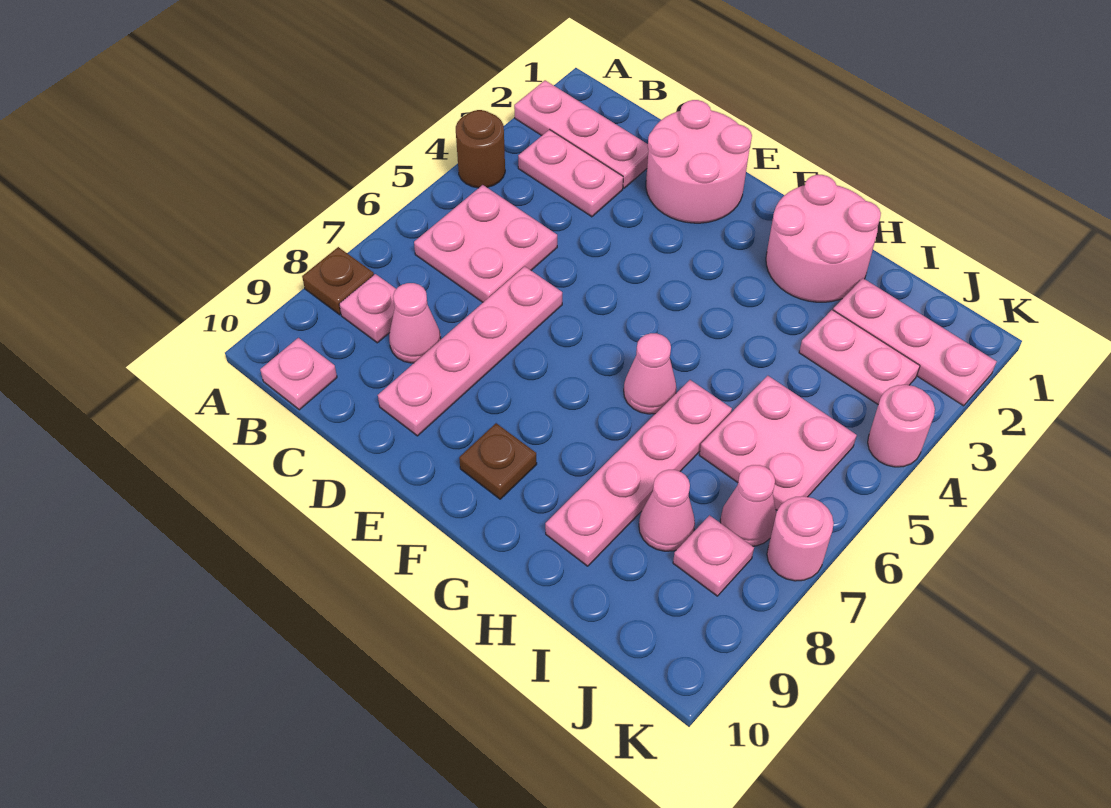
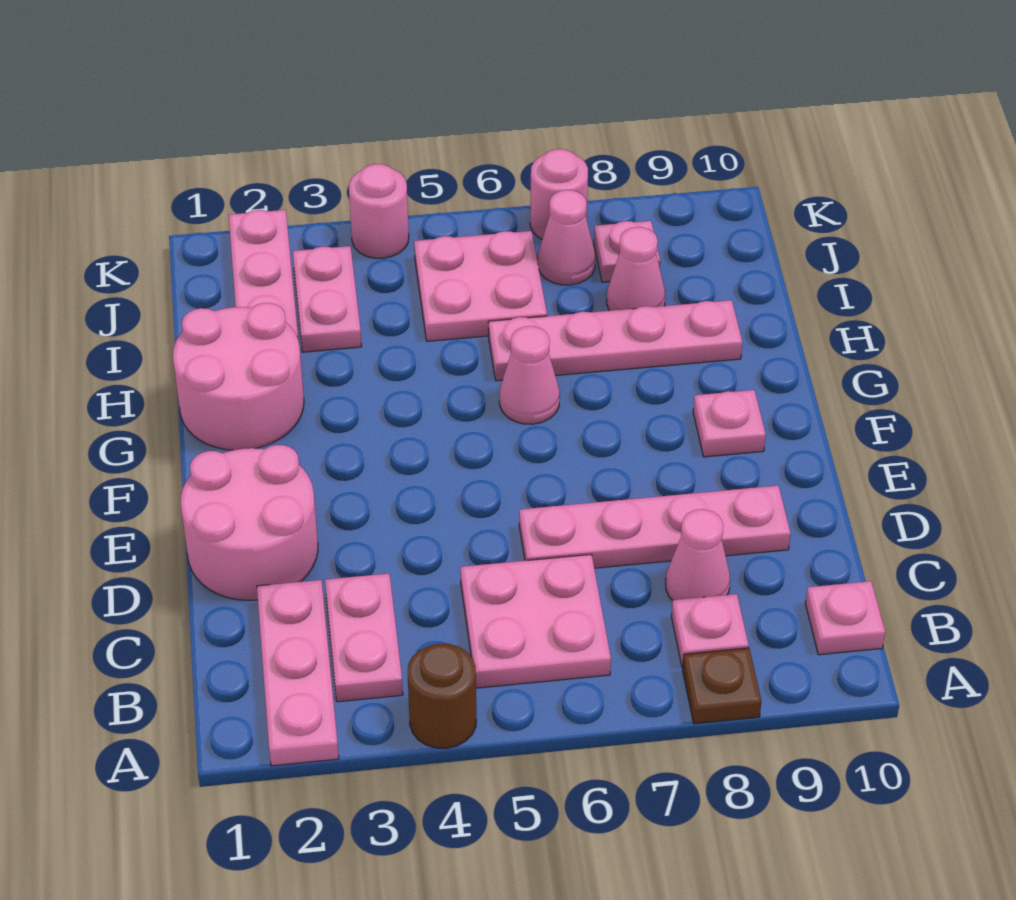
brown 1x1 plate [459,423,537,499] -> pink 1x1 plate [693,390,766,457]

